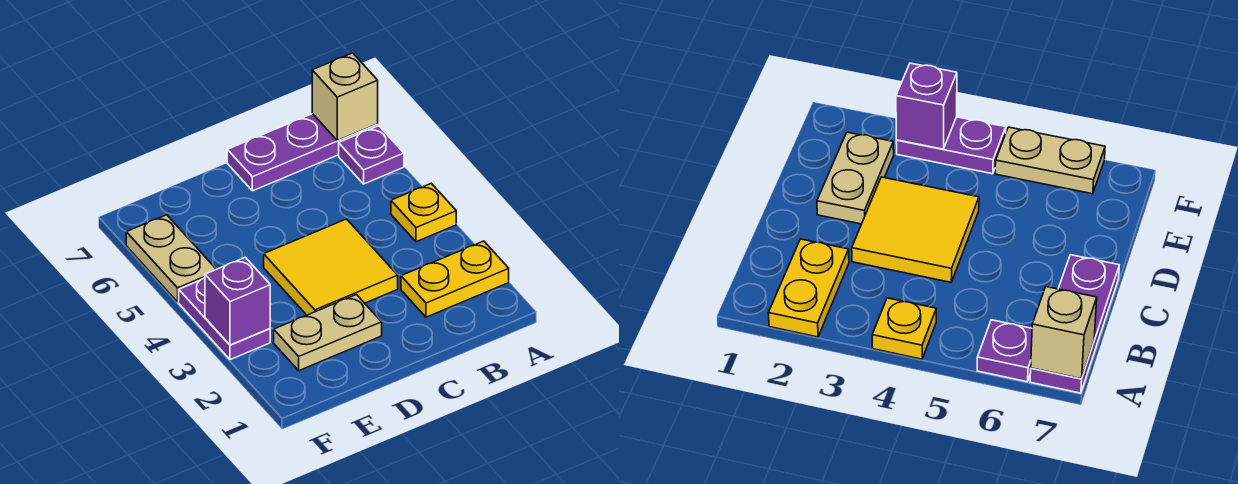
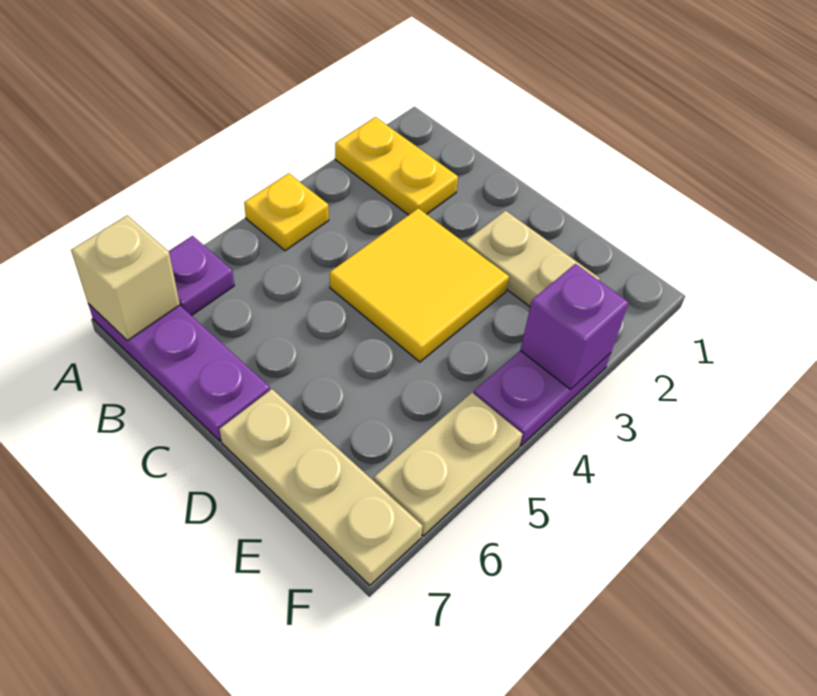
none -> tan 1x3 plate [219,389,423,585]

